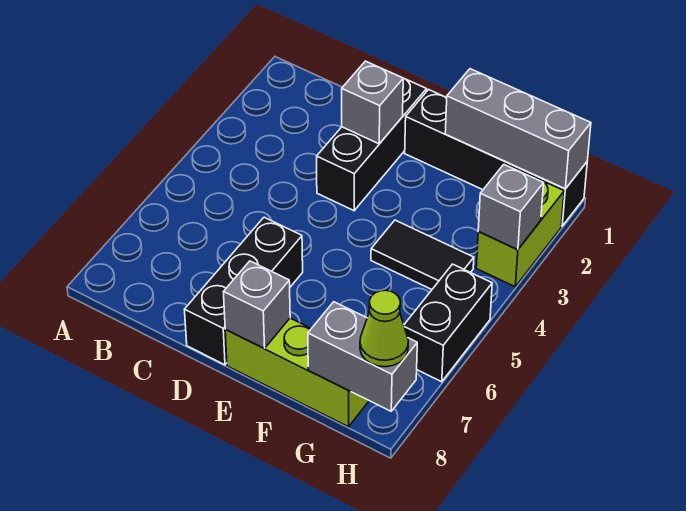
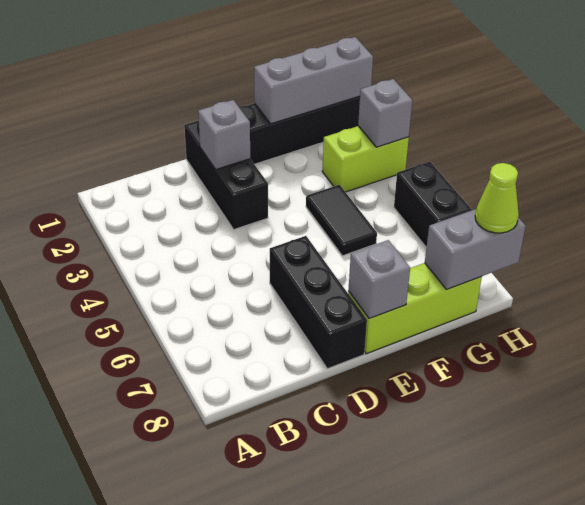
black 1x2 tile [371,220,474,289] -> black 1x2 tile turned to [306,185,377,256]
lime 1x2 brick [476,173,564,287] -> lime 1x2 brick turned to [322,126,409,192]

